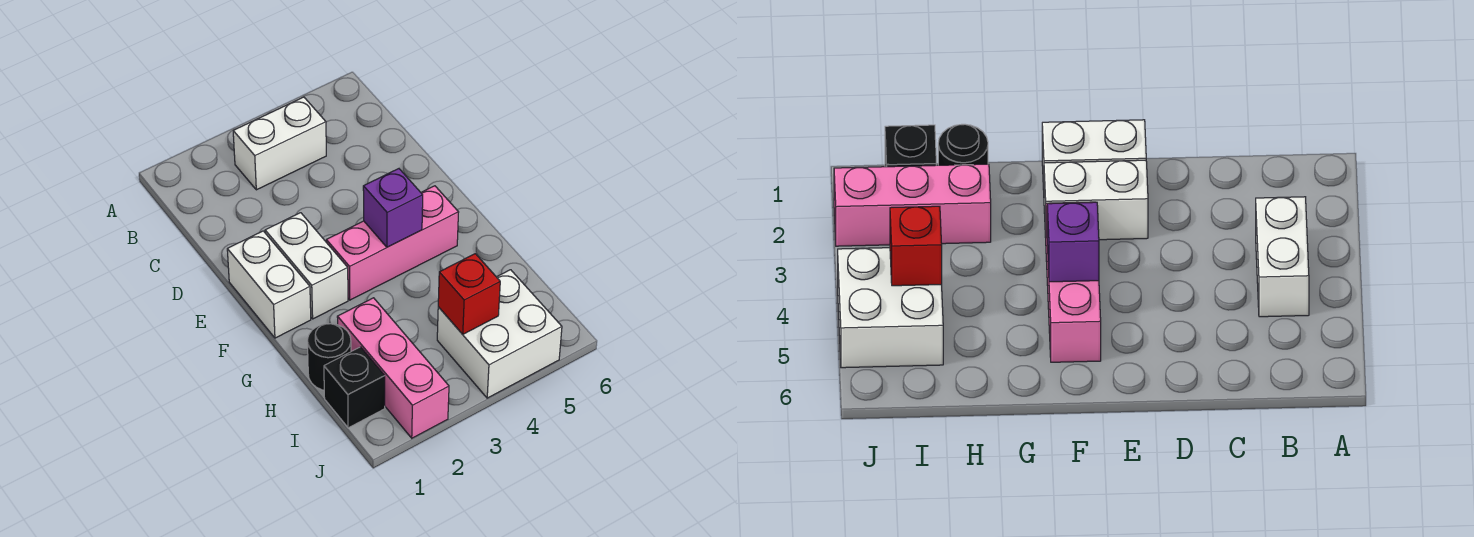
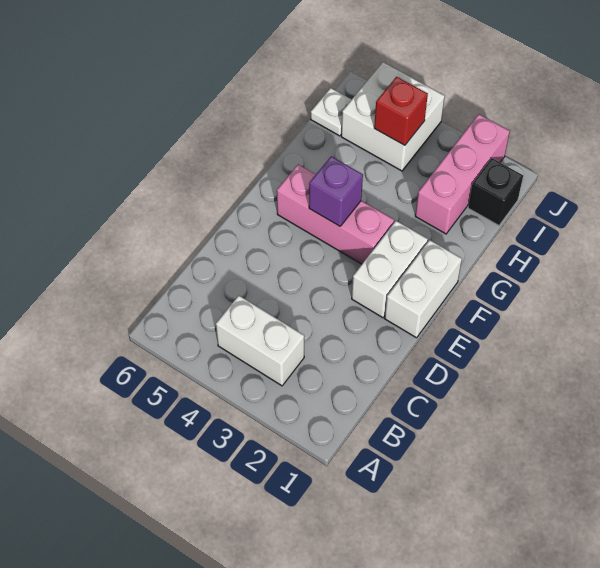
black 1x1 round brick [307,324,351,390] -> none
none -> white 1x1 plate [311,88,352,136]

